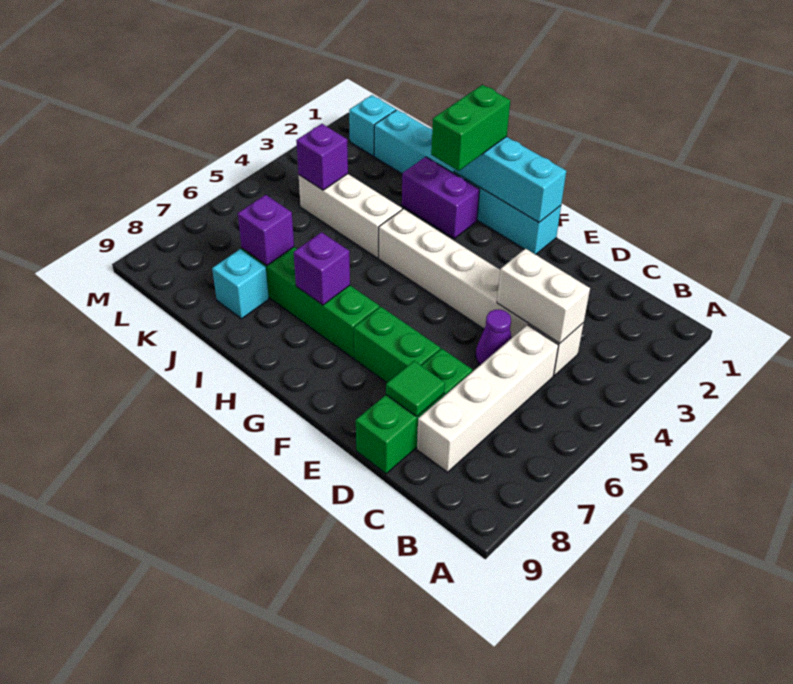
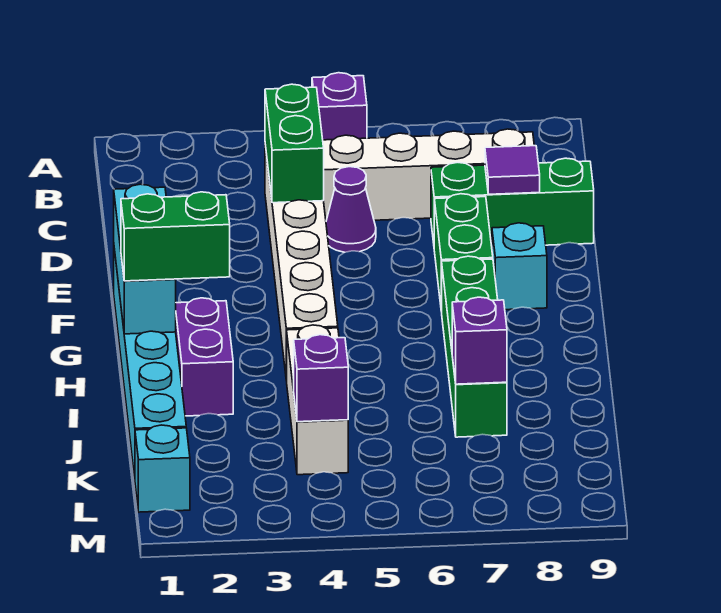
white 1x2 brick [497,249,590,343] -> green 1x2 brick [265,84,324,203]
green 1x1 tile [386,361,445,416] -> purple 1x1 tile [485,146,540,194]
purple 1x1 brick [294,232,350,305] -> purple 1x1 brick moved to [312,73,367,140]
cyan 1x1 brick [212,249,269,319] -> cyan 1x1 brick moved to [492,223,547,310]

